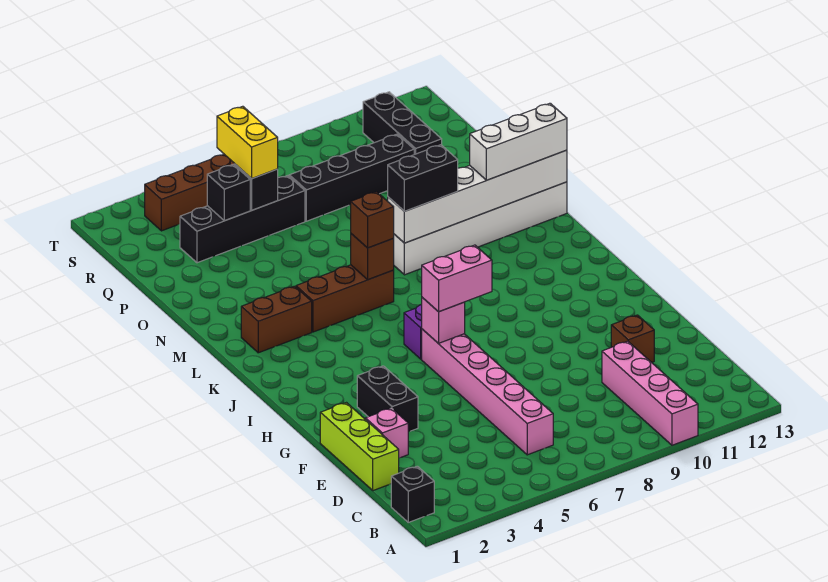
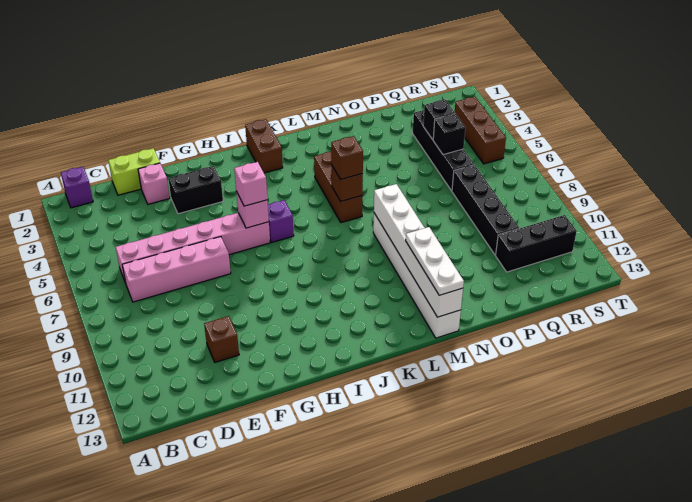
pink 1x4 brick [602,341,698,445] -> pink 1x4 brick moved to [122,237,231,302]
black 1x1 brick [391,466,434,522] -> purple 1x1 brick [61,167,93,208]
lime 1x3 brick [320,403,399,491] -> lime 1x2 brick [108,148,160,195]
pink 1x2 brick [422,245,492,312] -> pink 1x1 brick [234,162,267,206]
brown 1x2 brick [241,286,312,353] -> brown 1x2 brick moved to [245,119,283,173]
black 1x2 brick [388,145,458,211] -> none
white 1x3 brick [470,103,567,180] -> white 1x3 plate [406,227,464,295]
yellow 1x2 brick [217,106,278,179] -> none

